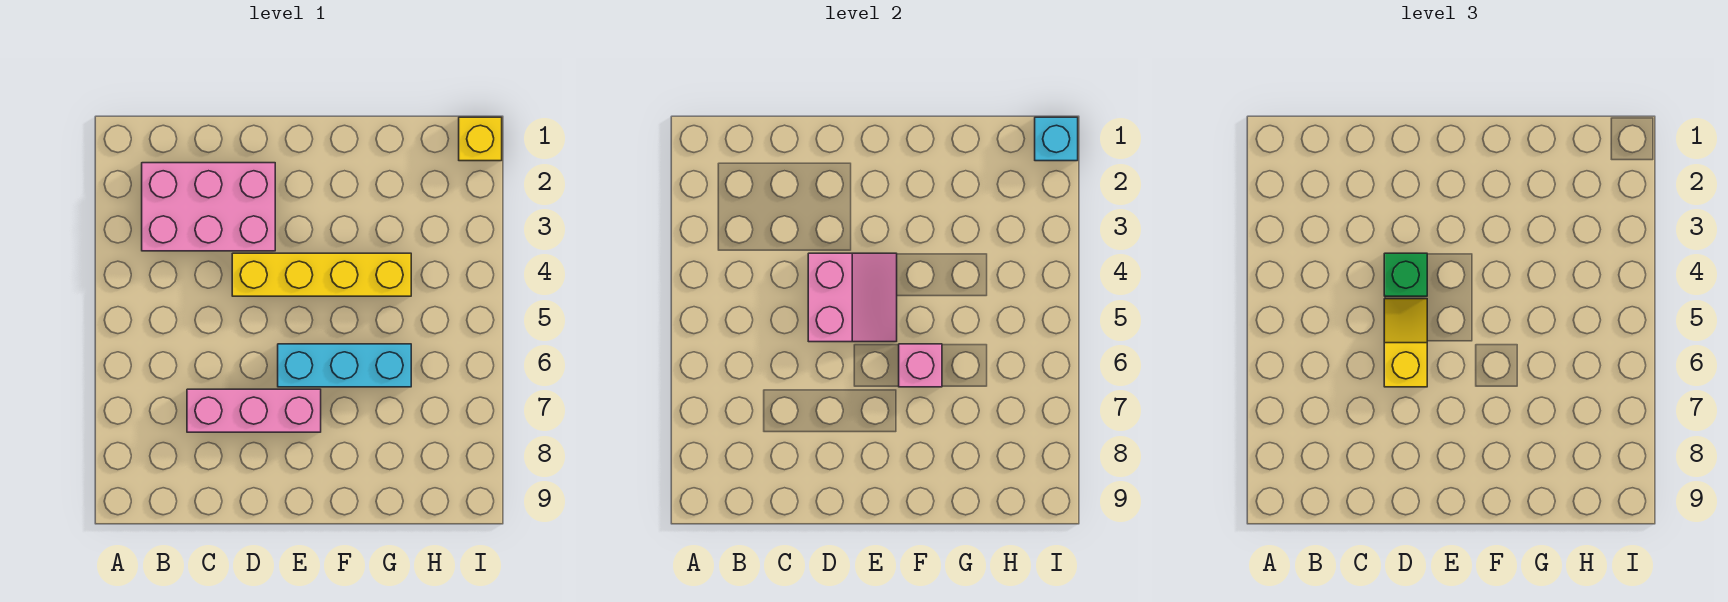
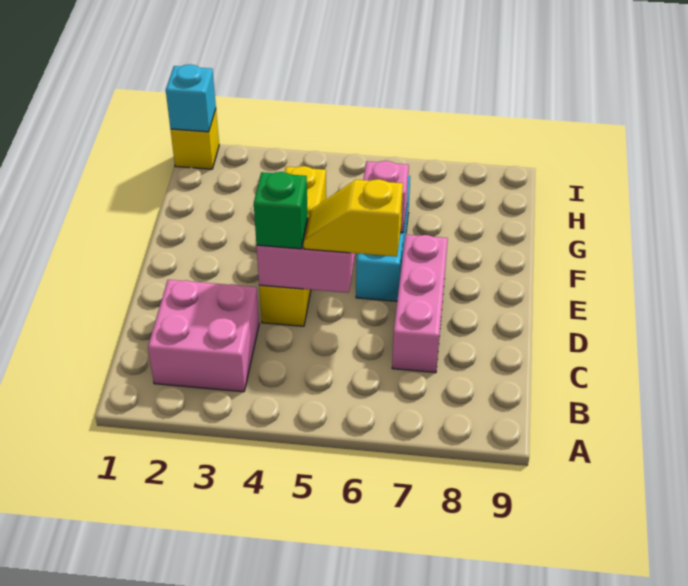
pink 2x3 brick [142,163,275,251] -> pink 2x2 brick [148,280,259,392]

